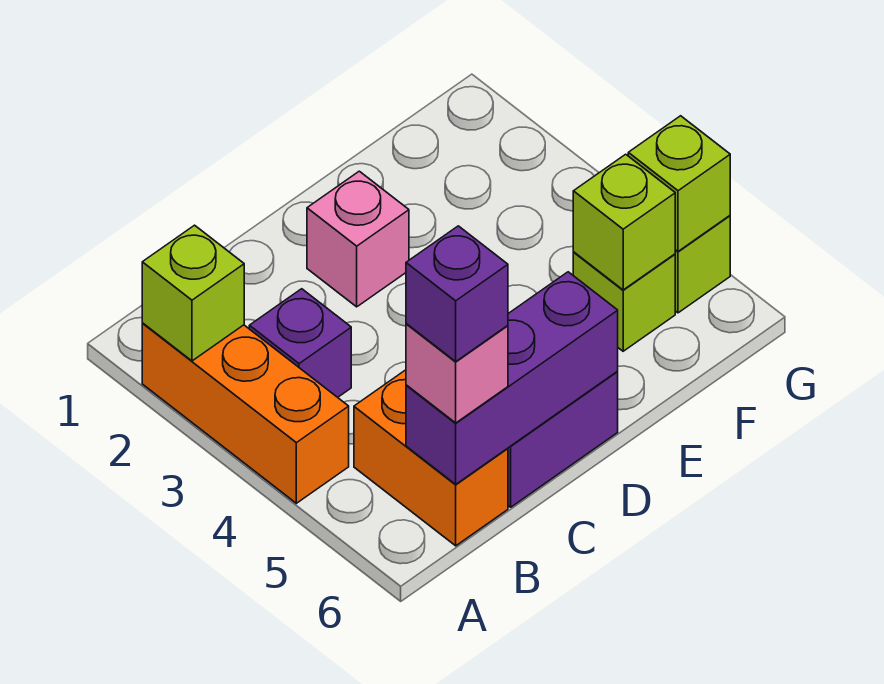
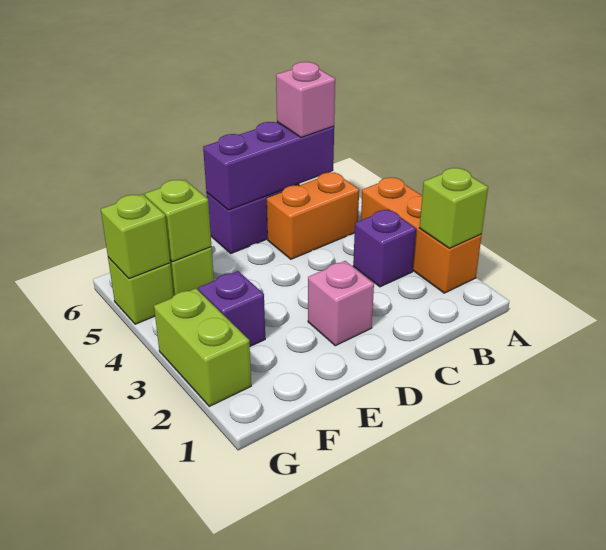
orange 1x2 brick [354,370,508,546] -> orange 1x2 brick turned to [267,172,359,259]
purple 1x1 brick [406,226,508,361] -> purple 1x1 brick moved to [198,271,265,346]
none -> lime 1x2 brick [154,288,251,406]

